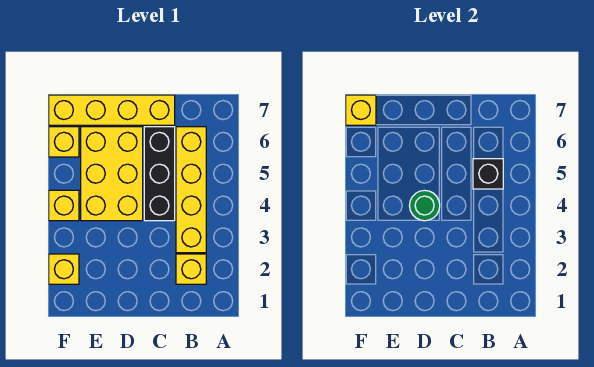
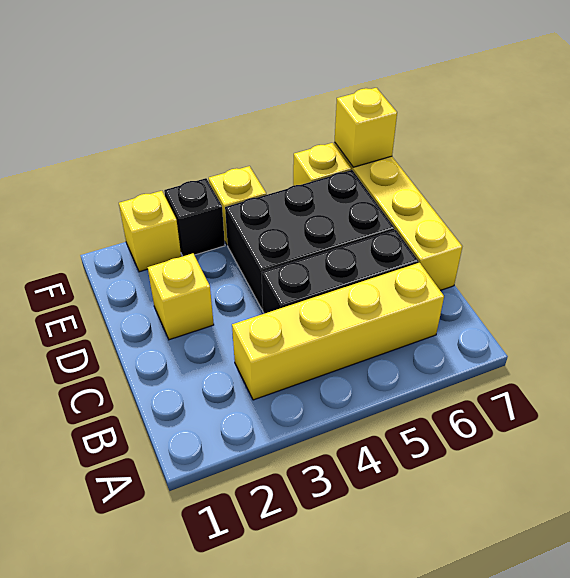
yellow 1x1 brick [176,254,206,284] -> yellow 1x1 brick moved to [148,253,214,340]
black 1x1 brick [473,159,503,189] -> black 1x1 brick moved to [164,178,225,256]
yellow 2x3 brick [81,127,143,221] -> black 2x3 brick [225,170,395,309]
green 1x1 round brick [409,190,440,221] -> none

